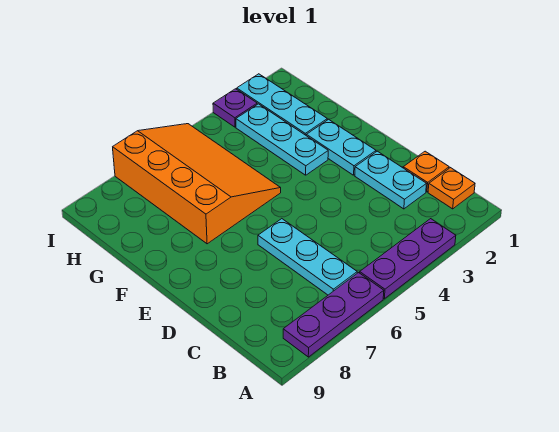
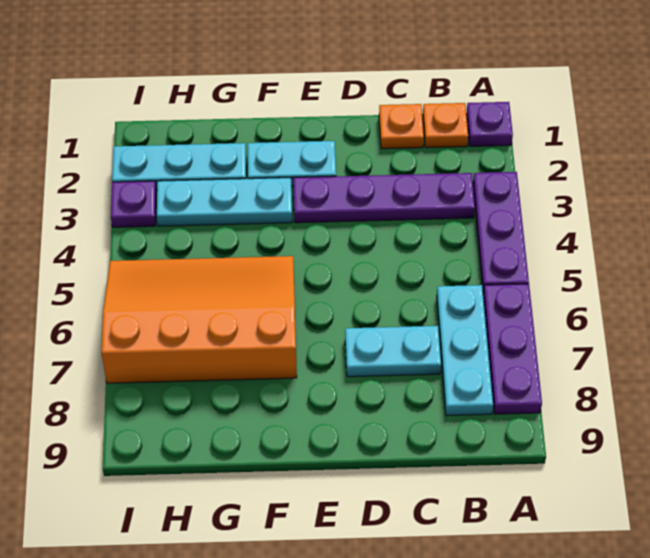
none -> purple 1x1 plate [466,102,513,146]
none -> purple 1x4 plate [293,173,475,223]
cyan 1x3 plate [258,219,357,295] -> cyan 1x3 plate turned to [437,285,493,416]
cyan 1x2 plate [355,151,426,209] -> cyan 1x2 plate moved to [345,326,441,377]

